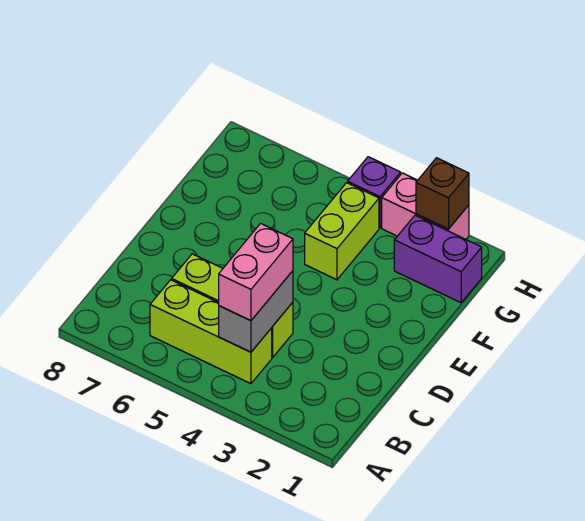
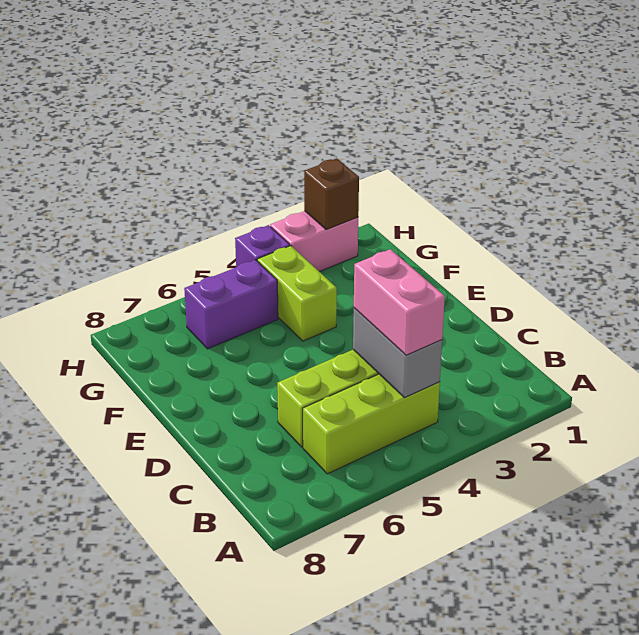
purple 1x2 brick [394,215,482,303] -> purple 1x2 brick moved to [184,260,278,349]

